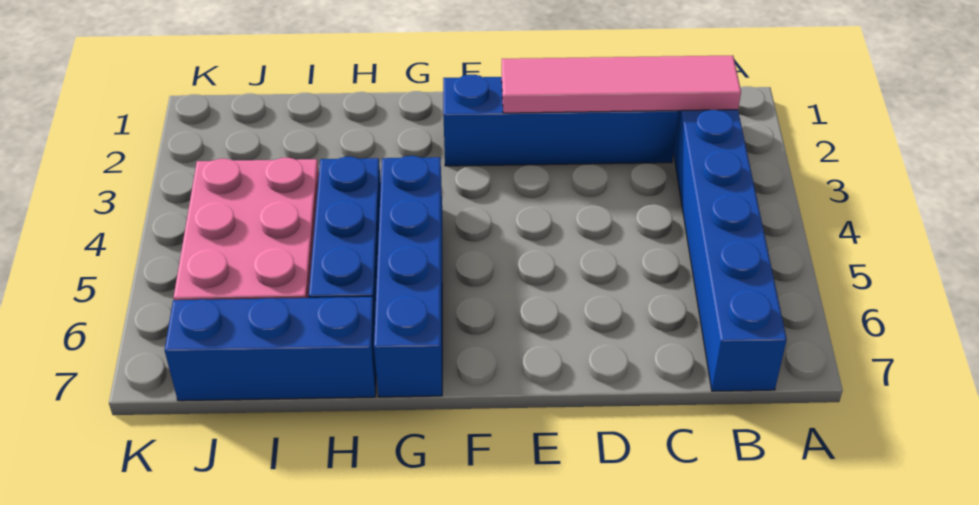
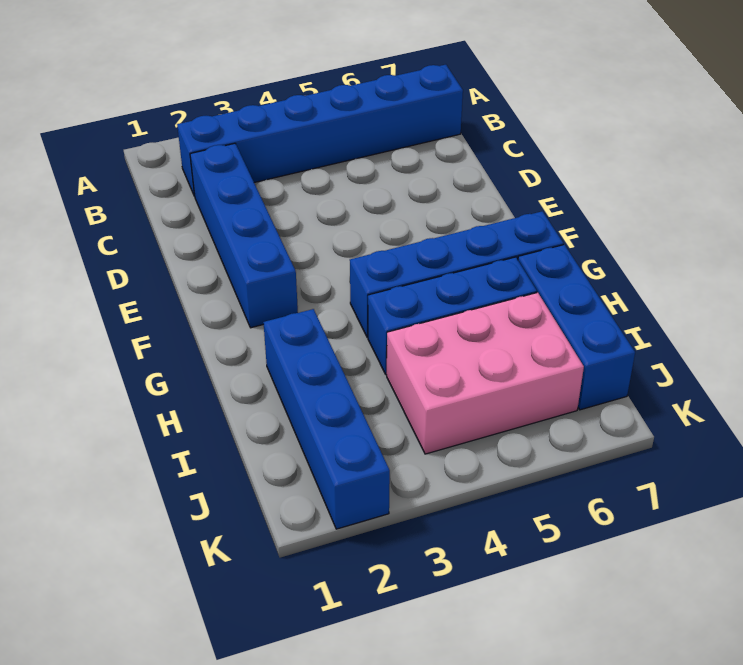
pink 1x4 tile [502,55,741,113] -> none
none -> blue 1x4 brick [263,309,390,529]

